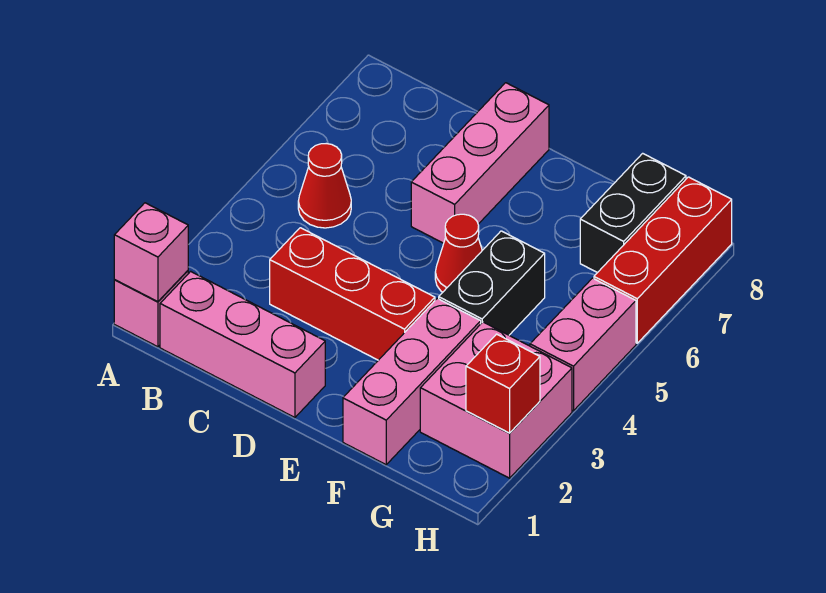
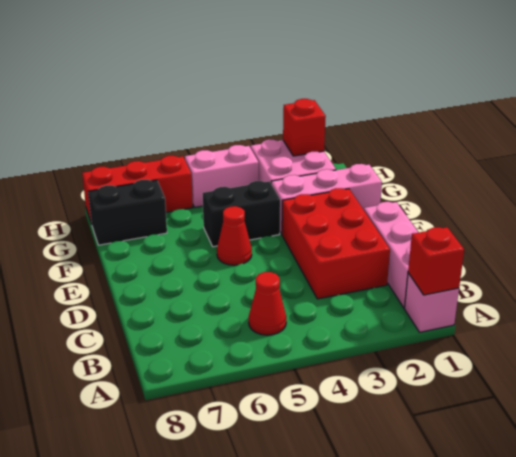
pink 1x1 brick [114,203,188,302] -> red 1x1 brick [408,227,464,295]
red 1x3 brick [270,228,435,360] -> red 2x3 brick [282,188,390,299]
pink 1x3 brick [411,83,549,243] -> none

